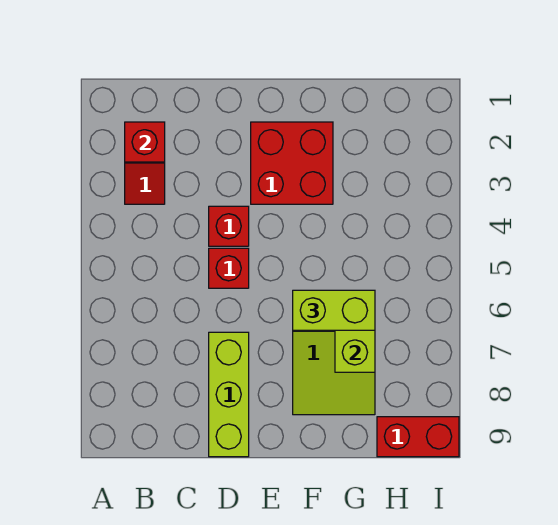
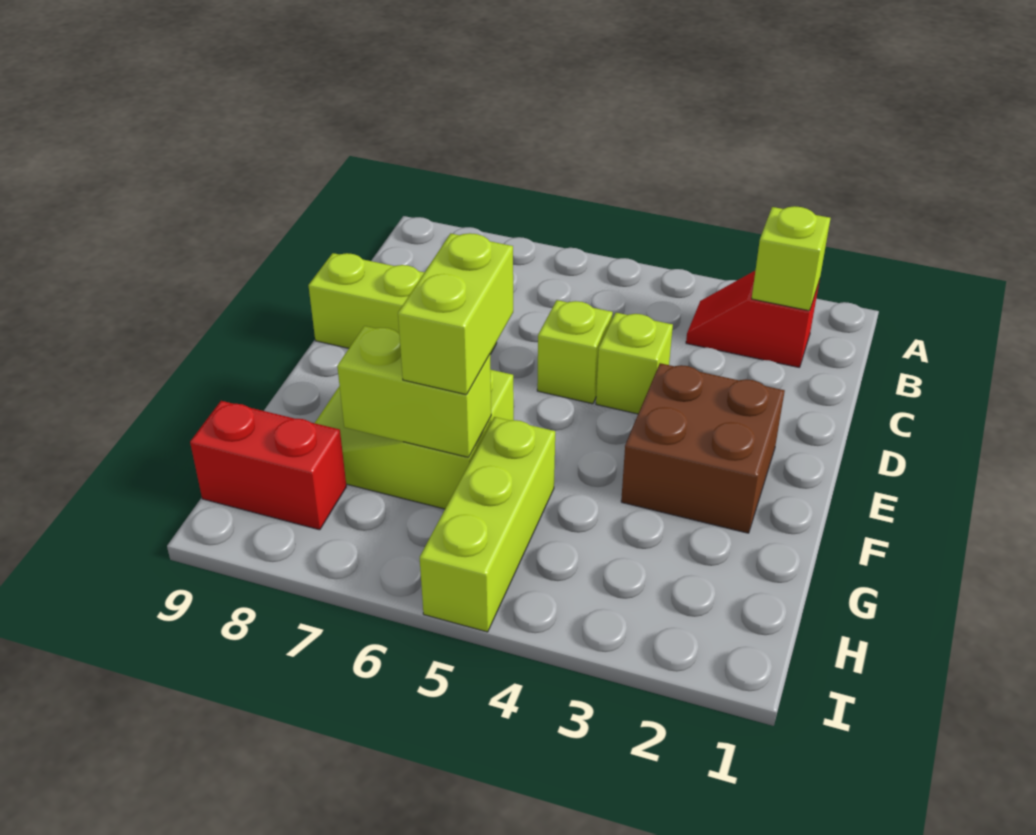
red 1x1 brick [125,122,165,162] -> lime 1x1 brick [752,206,830,311]
red 1x1 brick [209,206,249,246] -> lime 1x1 brick [596,313,673,414]
red 1x1 brick [209,248,249,288] -> lime 1x1 brick [537,300,613,404]
red 2x2 brick [251,122,333,204] -> brown 2x2 brick [621,363,785,533]
none -> lime 1x3 brick [420,417,555,632]
red 1x2 brick [377,417,459,457] -> red 1x2 brick turned to [190,401,346,530]

